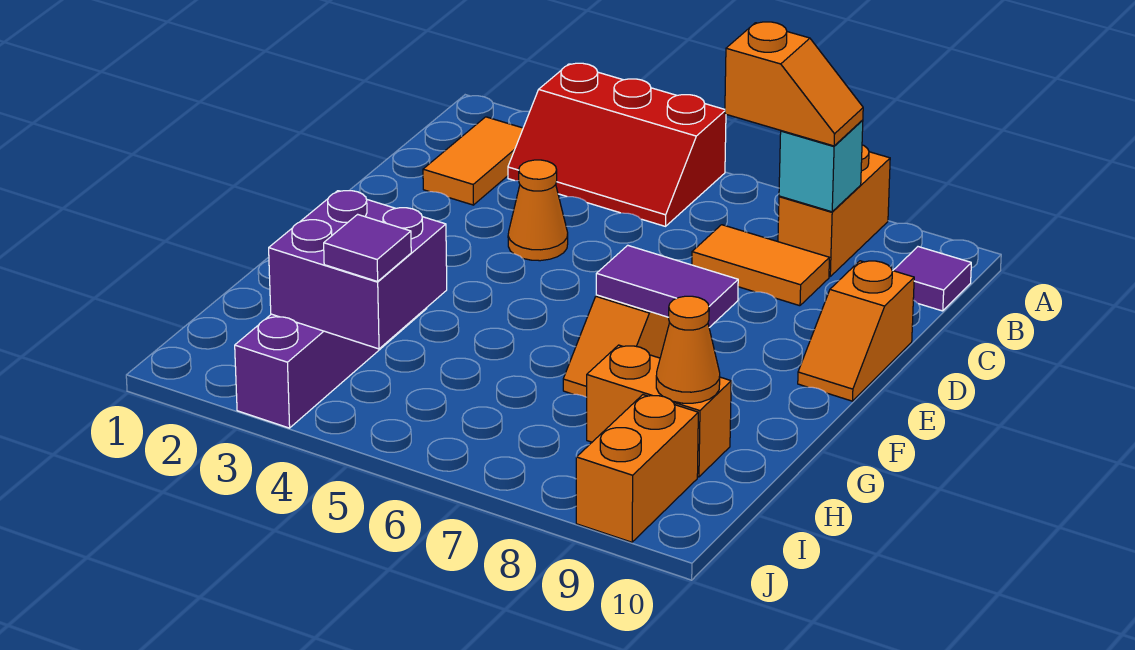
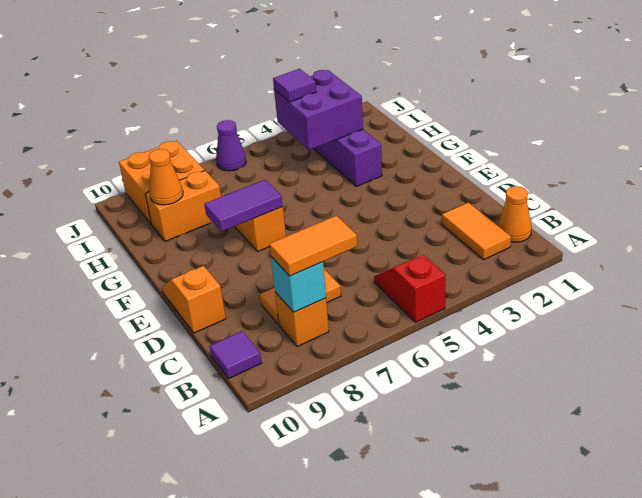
red 2x3 slope [508,63,726,226] -> red 1x2 slope [374,255,446,323]
orange 1x2 brick [778,145,890,277] -> orange 1x1 brick [275,293,329,346]
orange 1x2 slope [725,22,863,146] -> orange 1x2 tile [269,216,357,276]
orange 1x1 cone [508,160,568,261] -> orange 1x1 cone moved to [498,186,532,242]
orange 1x2 brick [576,395,698,542] -> orange 2x2 brick [119,141,204,224]
none -> purple 1x1 cone [216,120,246,171]

